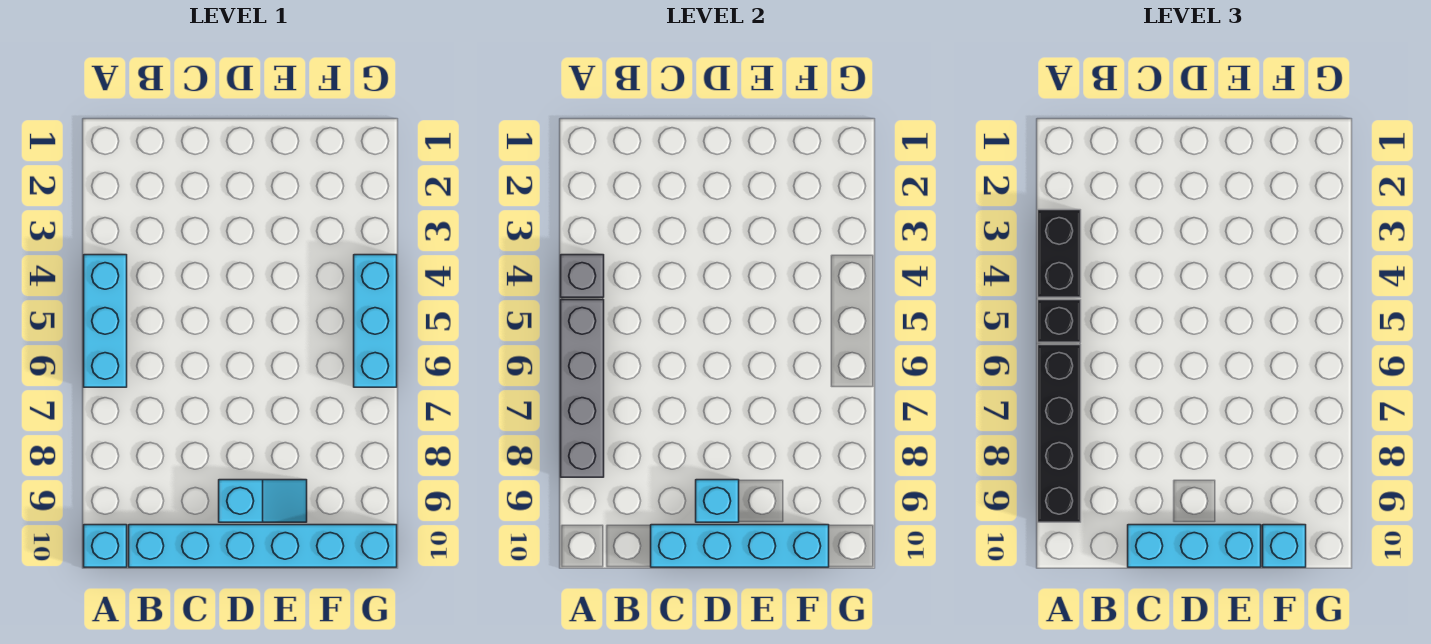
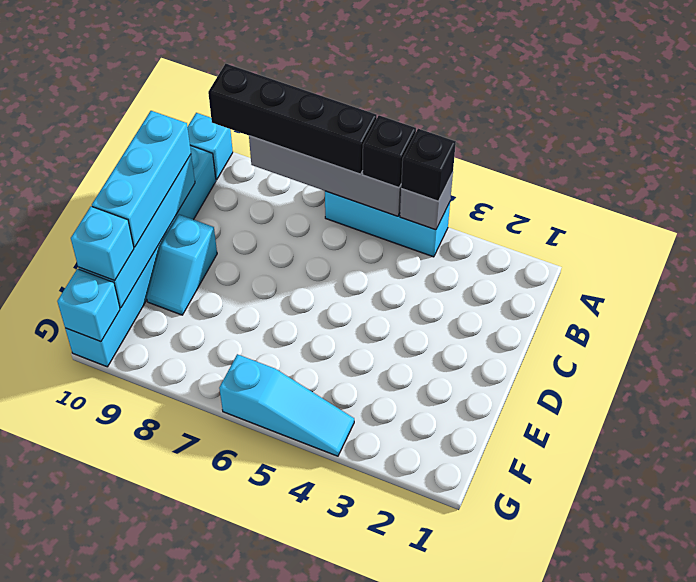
black 1x2 brick [1038,210,1081,297] -> black 1x1 brick [401,129,456,201]
cyan 1x1 brick [696,480,739,522] -> cyan 1x1 brick moved to [57,269,120,342]
cyan 1x3 brick [354,255,397,387] -> cyan 1x3 slope [219,354,354,456]

